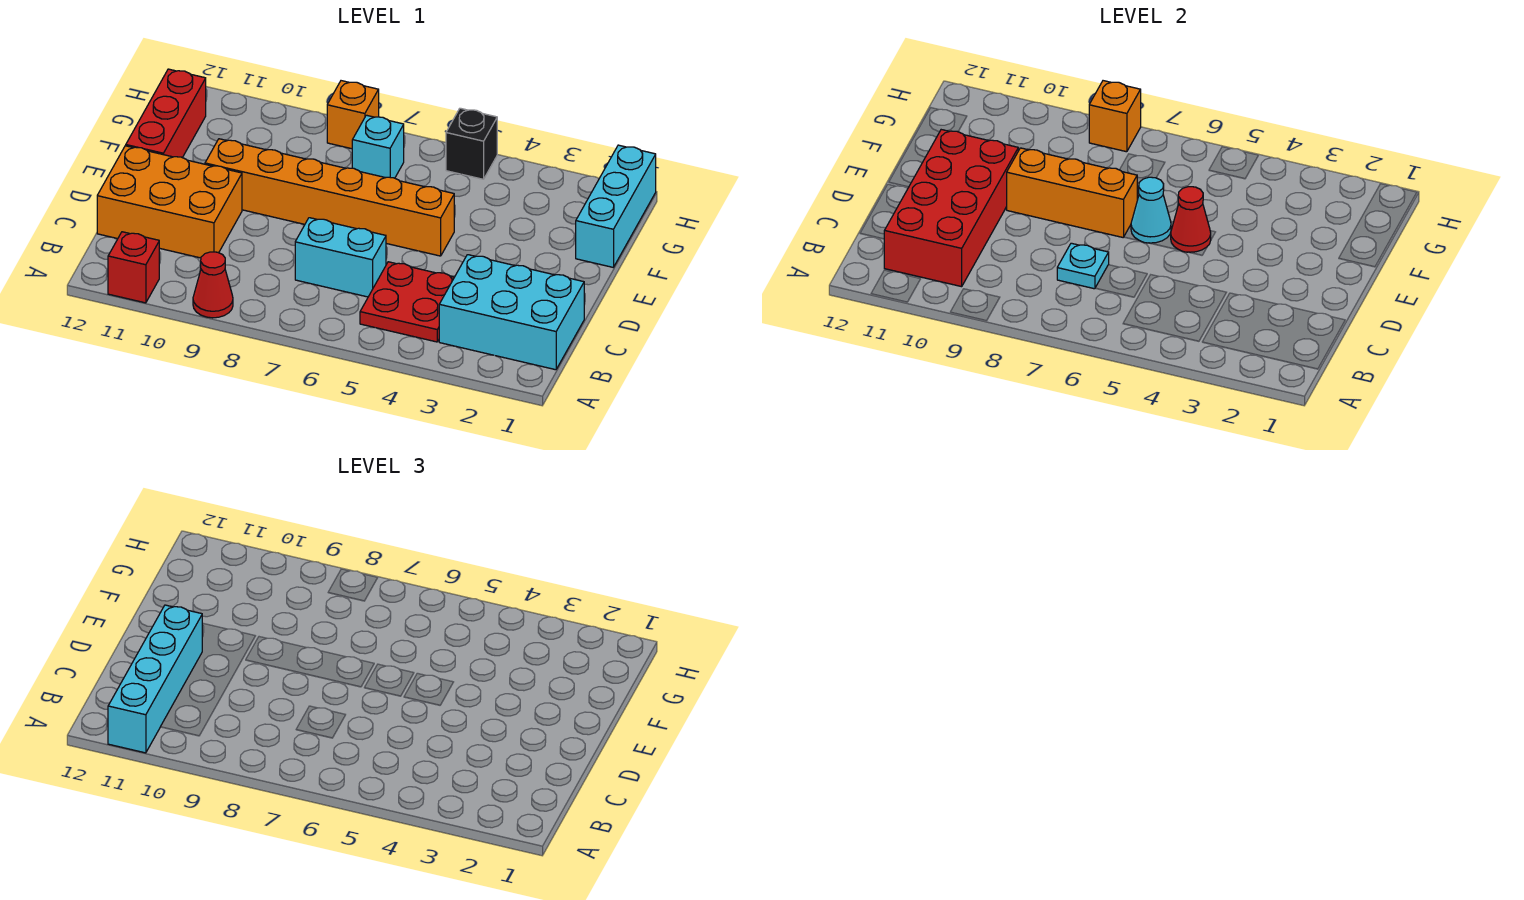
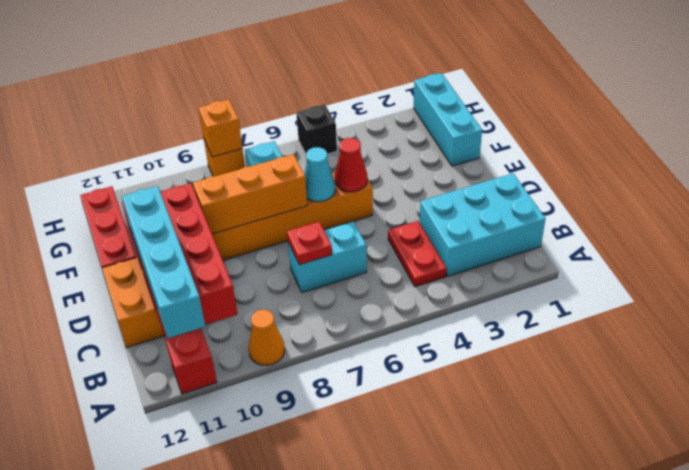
red 1x1 cone [193,252,233,318] -> orange 1x1 cone [248,310,285,366]
red 2x2 plate [360,262,454,342] -> red 1x2 plate [388,221,446,287]
cyan 1x1 plate [1057,243,1109,289] -> red 1x1 plate [287,222,332,265]

